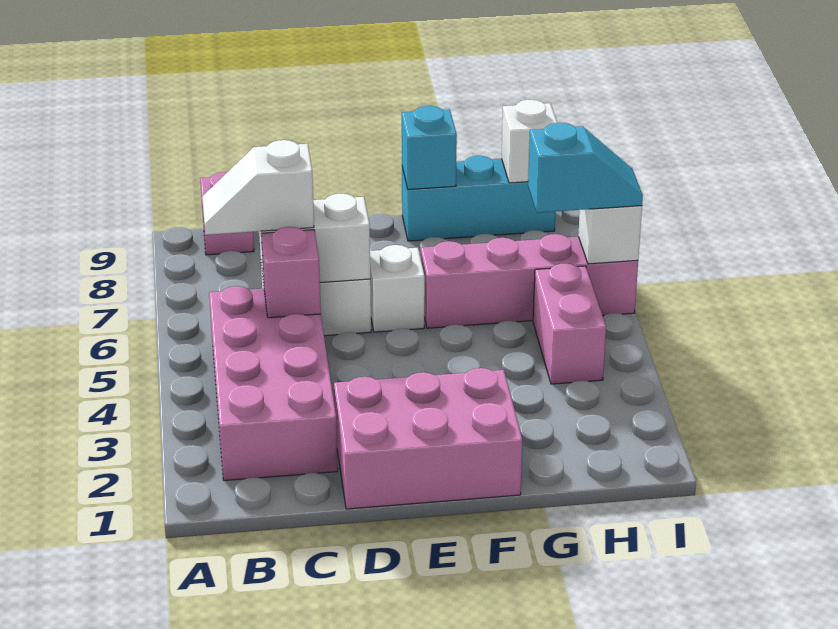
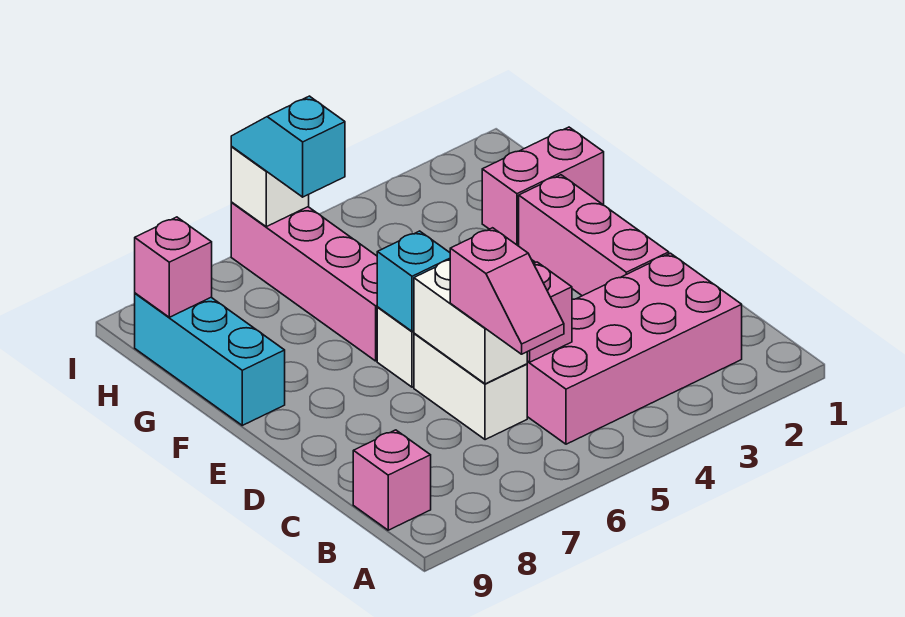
white 1x2 slope [202,140,314,235] -> pink 1x2 slope [450,228,564,354]
pink 2x3 brick [334,368,522,509] -> pink 1x3 brick [519,175,669,296]
cyan 1x1 brick [402,106,457,190] -> cyan 1x1 brick moved to [377,231,450,331]
pink 1x2 brick [533,263,606,384] -> pink 1x2 brick moved to [482,127,604,246]
white 1x1 brick [501,100,557,183] -> pink 1x1 brick [135,217,212,317]

